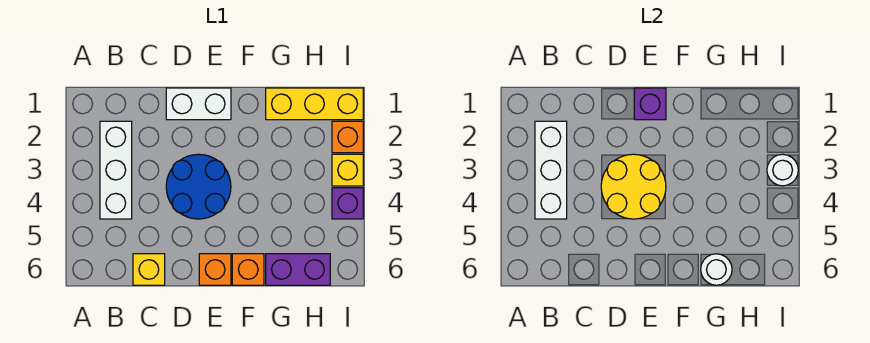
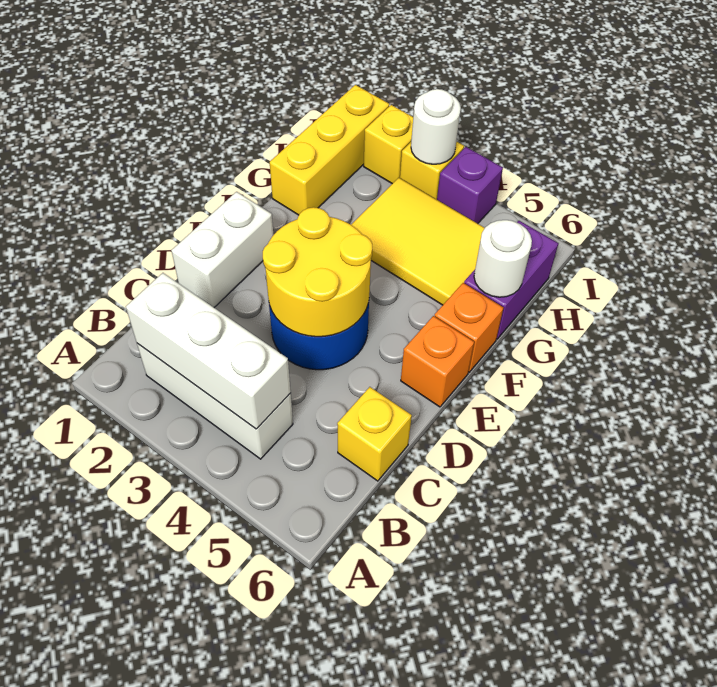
purple 1x1 brick [634,88,666,120] -> none
none -> yellow 2x3 tile [351,178,485,305]
orange 1x1 brick [332,121,363,153] -> yellow 1x1 brick [364,105,413,184]

